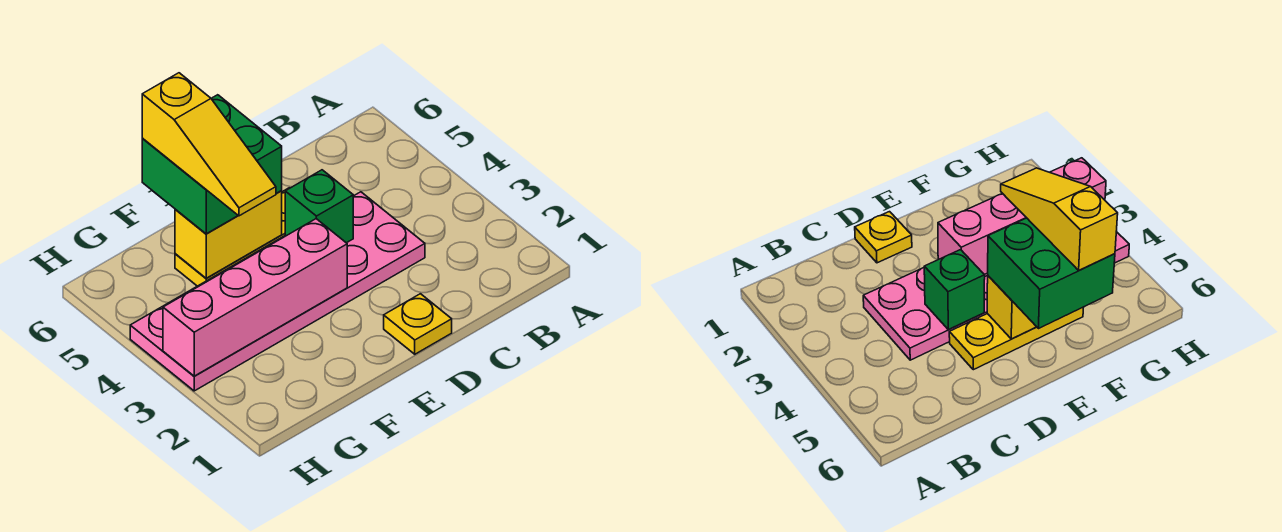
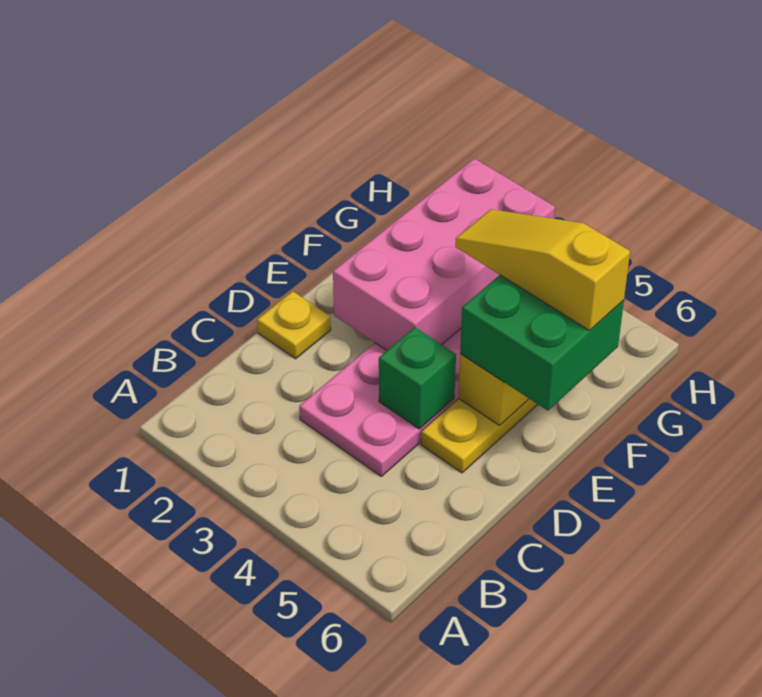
pink 1x4 brick [163,219,347,376] -> pink 2x4 brick [333,158,555,350]

